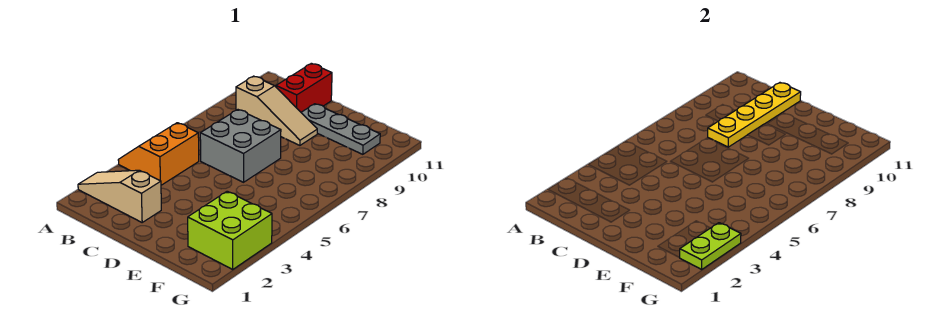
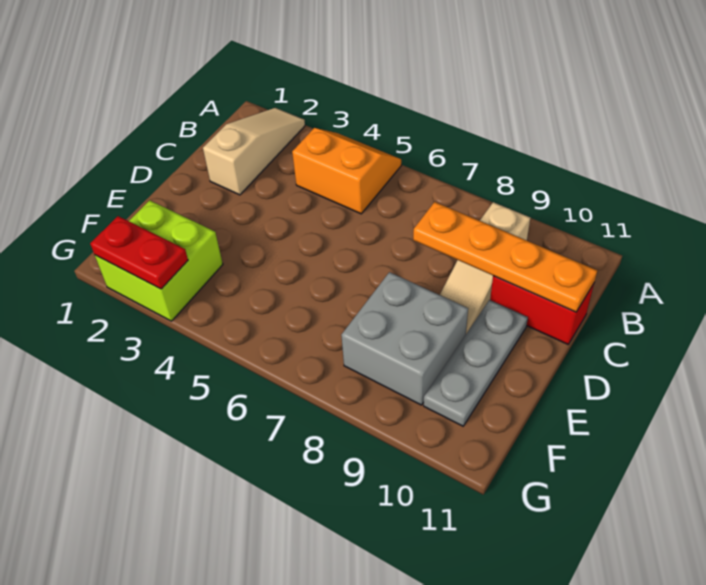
grey 2x2 brick [200,110,281,182] -> grey 2x2 brick moved to [341,272,468,405]
yellow 1x4 plate [708,83,801,147] -> orange 1x4 plate [413,202,597,312]
lime 1x2 plate [679,223,741,269] -> red 1x2 plate [90,216,188,289]

